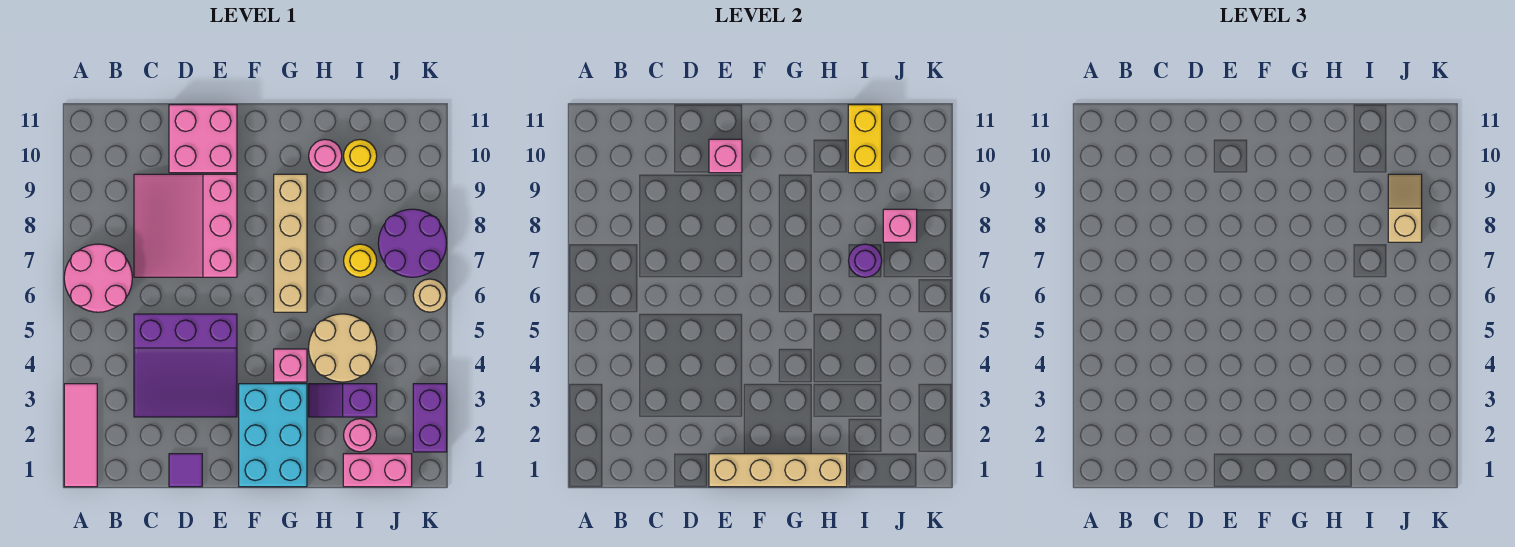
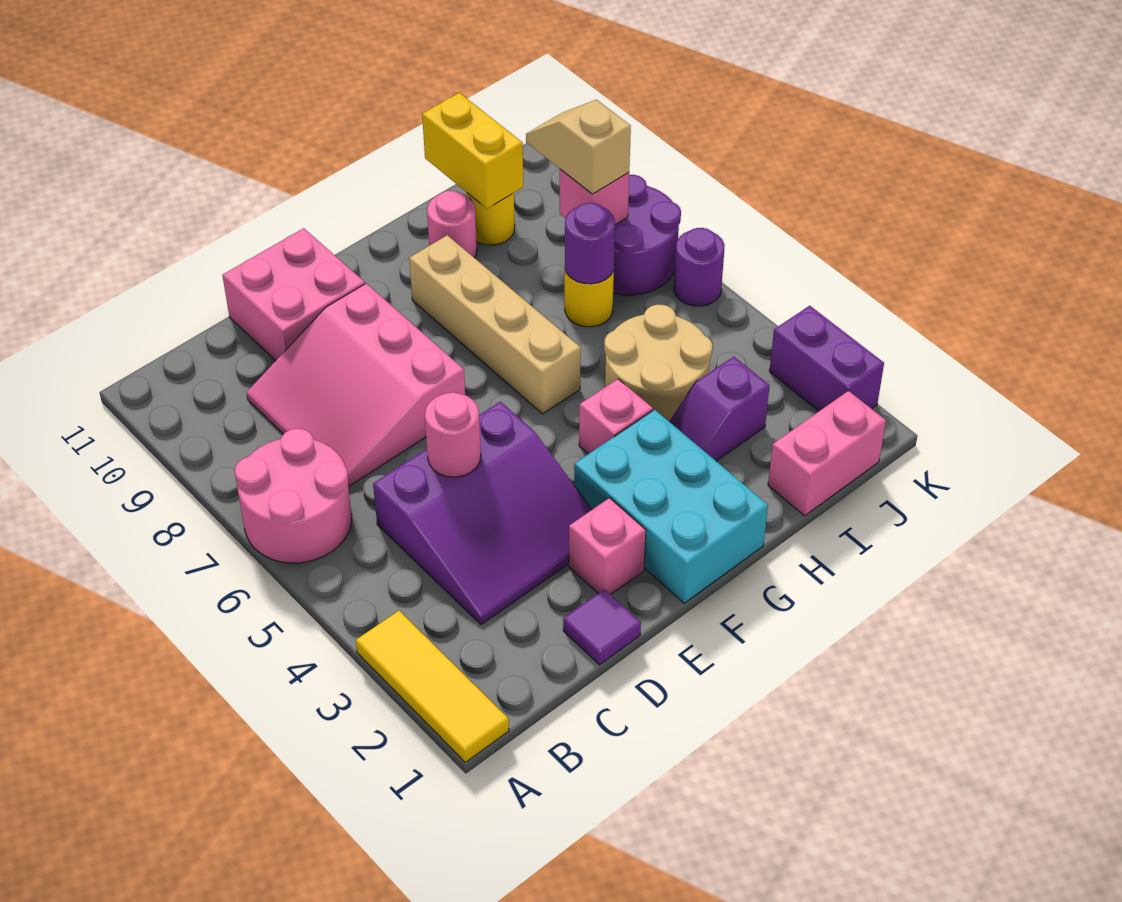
pink 1x3 tile [64,384,97,487] -> yellow 1x3 tile [356,611,509,762]
tan 1x4 brick [709,454,847,487] -> none
pink 1x1 brick [709,139,742,173] -> pink 1x1 brick moved to [569,498,646,595]
pink 1x1 round brick [344,419,377,452] -> pink 1x1 round brick moved to [425,392,481,477]
tan 1x1 round brick [413,279,446,312] -> purple 1x1 round brick [674,228,725,306]

